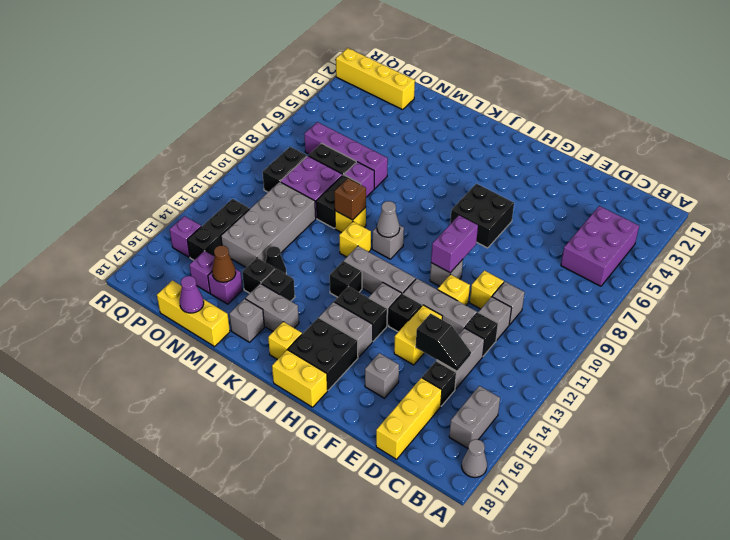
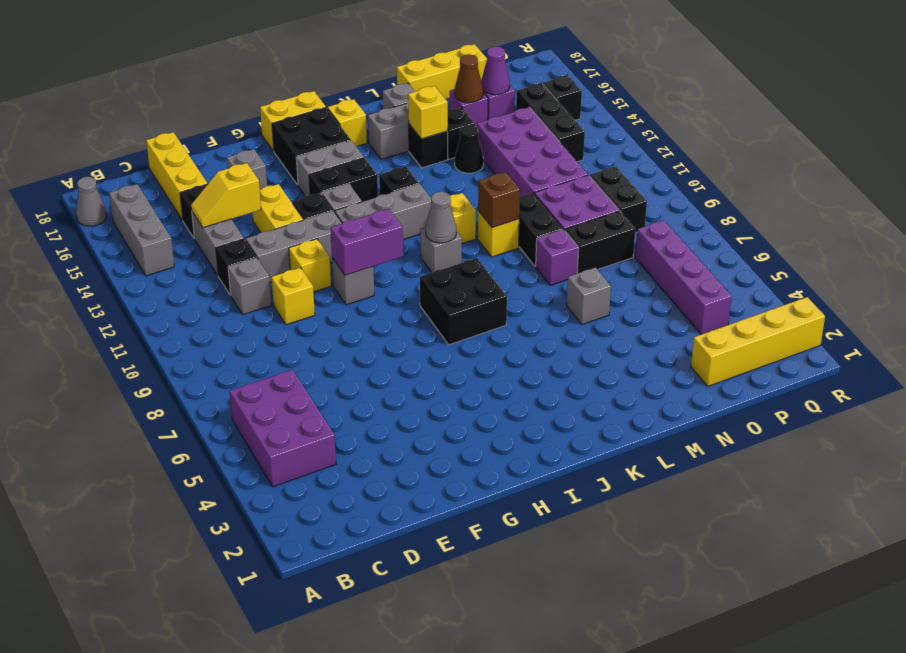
grey 1x2 brick [449,386,500,448] -> grey 1x3 brick [109,184,174,276]
grey 1x1 brick [492,282,525,325] -> grey 1x1 brick moved to [567,268,611,325]
black 1x2 slope [416,314,471,371] -> yellow 1x2 slope [191,163,261,228]
black 2x2 brick [450,184,514,248] -> black 2x2 brick moved to [420,258,507,345]
purple 1x2 brick [431,215,478,273] -> purple 1x2 brick turned to [330,209,403,275]
none -> yellow 1x1 brick [408,86,448,139]
purple 1x4 brick [304,122,388,189] -> purple 1x4 brick turned to [635,220,732,334]
grey 2x4 brick [221,182,316,267] -> purple 2x4 brick [477,107,588,196]
purple 1x1 cone [180,276,204,313] -> purple 1x1 cone moved to [481,46,510,95]
purple 1x1 brick [170,216,201,257] -> black 1x1 brick [543,75,582,120]

